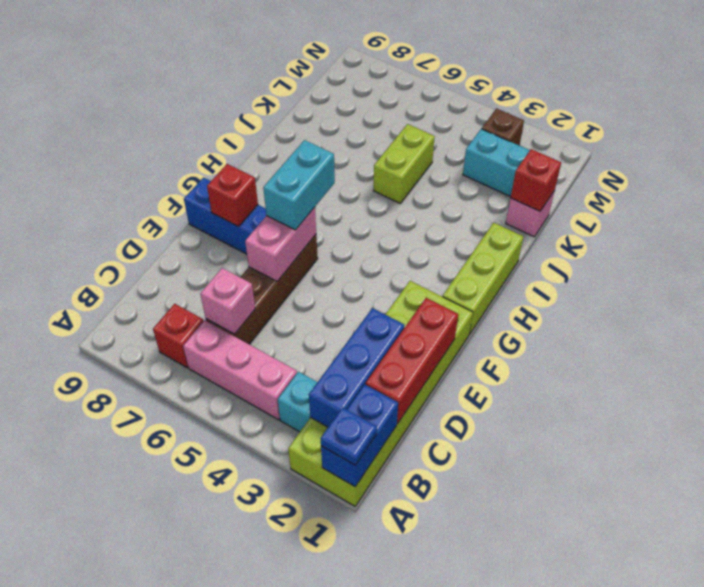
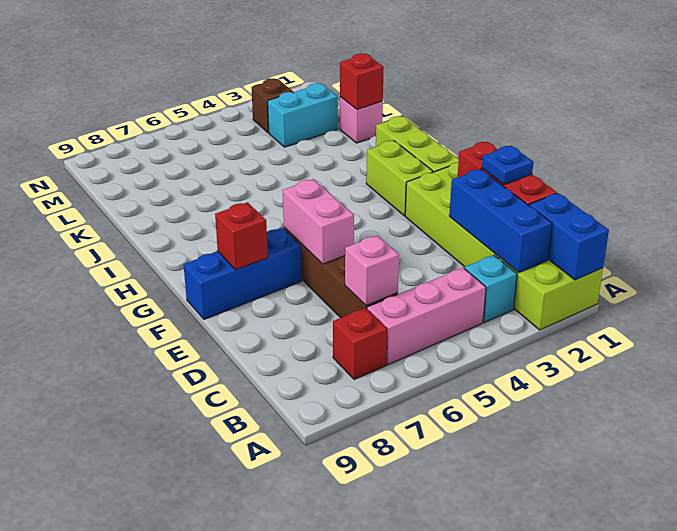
blue 1x1 plate [321,407,377,465] -> blue 1x1 plate moved to [482,146,534,185]
cyan 1x2 brick [263,140,335,230] -> none
lime 1x2 brick [374,124,435,203] -> lime 1x2 brick moved to [366,141,433,216]

